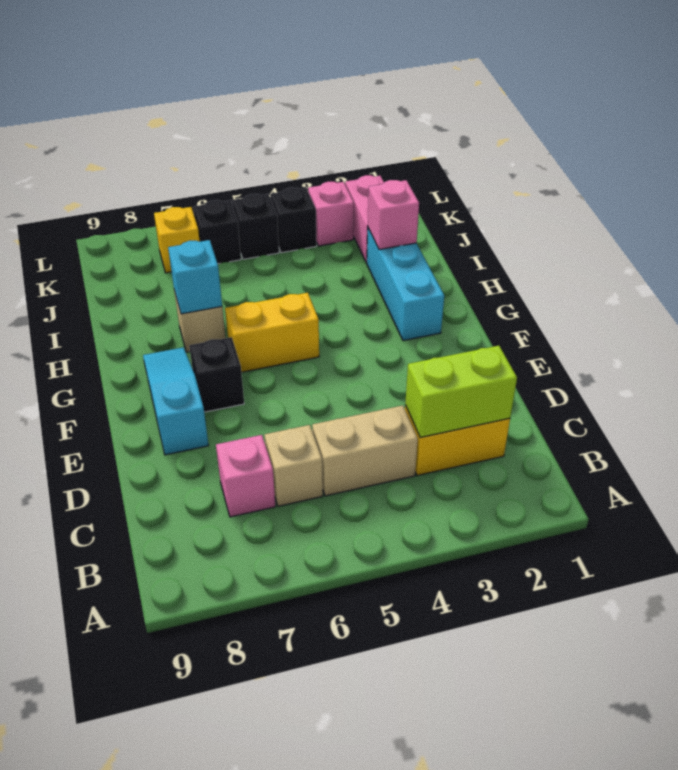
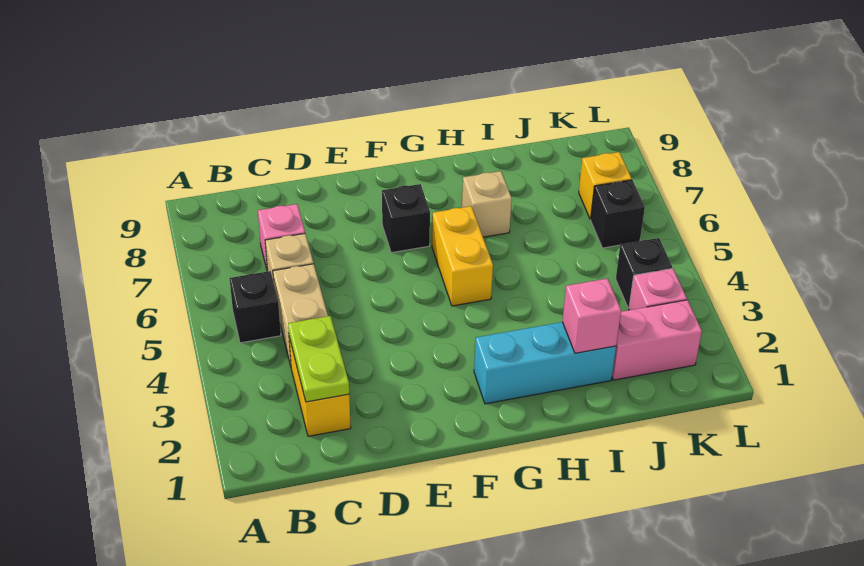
lime 1x2 brick [405,346,517,438] -> lime 1x2 plate [288,316,349,402]
cyan 1x3 slope [143,347,209,455] -> none
cyan 1x1 brick [168,240,222,314] -> none
black 1x1 brick [232,194,279,259] -> black 1x1 brick moved to [229,271,281,343]

